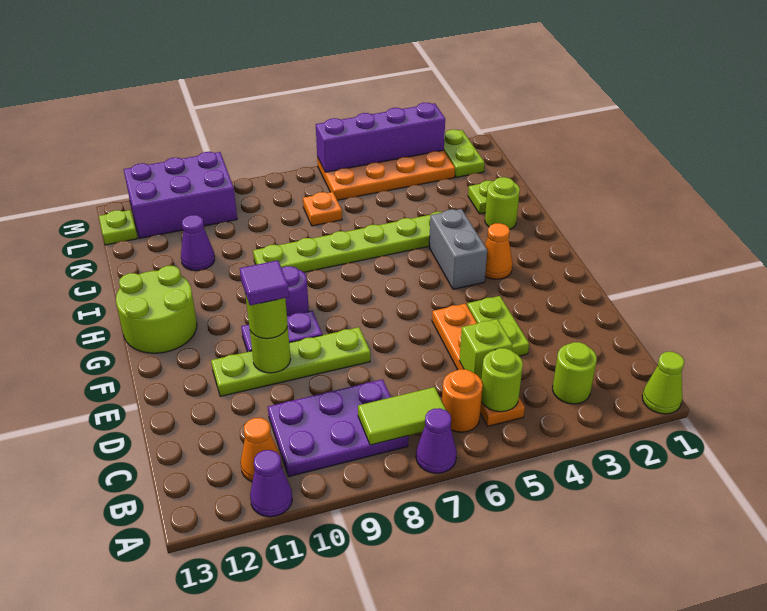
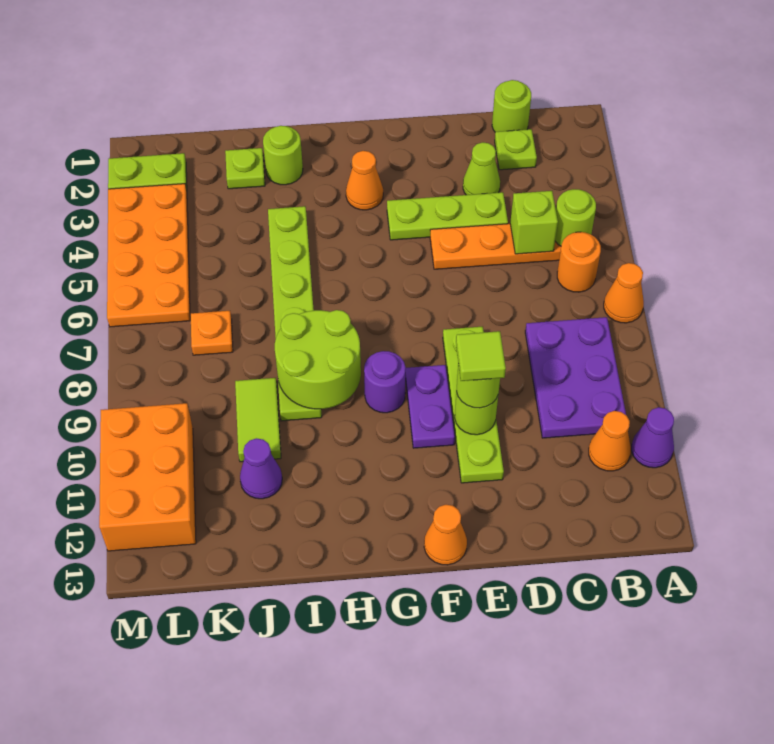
lime 1x1 cone [642,352,684,414] -> lime 1x1 cone moved to [463,142,500,195]
purple 1x1 cone [416,408,457,473] -> orange 1x1 cone [604,263,644,323]
lime 1x1 round brick [553,342,597,404] -> lime 1x1 round brick moved to [492,80,531,132]
lime 1x2 tile [358,387,446,445] -> lime 1x2 tile moved to [235,378,281,462]
lime 1x2 plate [467,296,529,356] -> lime 1x3 plate [387,192,508,240]
purple 1x1 tile [240,260,289,305] -> lime 1x1 tile [456,331,506,381]
none -> orange 1x1 cone [424,505,467,565]
grey 1x2 brick [429,209,487,289] -> none
lime 2x2 round brick [116,266,197,353] -> lime 2x2 round brick moved to [275,310,361,409]
purple 2x3 brick [124,152,237,238] -> orange 2x3 brick [99,403,196,551]
lime 1x1 plate [99,210,137,245] -> lime 1x1 plate moved to [495,129,537,170]
purple 1x4 brick [316,103,445,172] -> none

